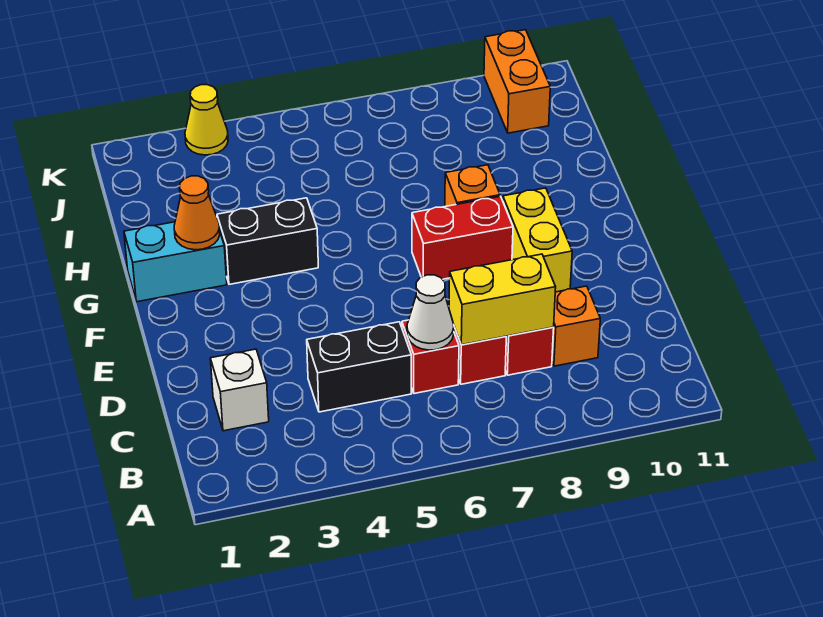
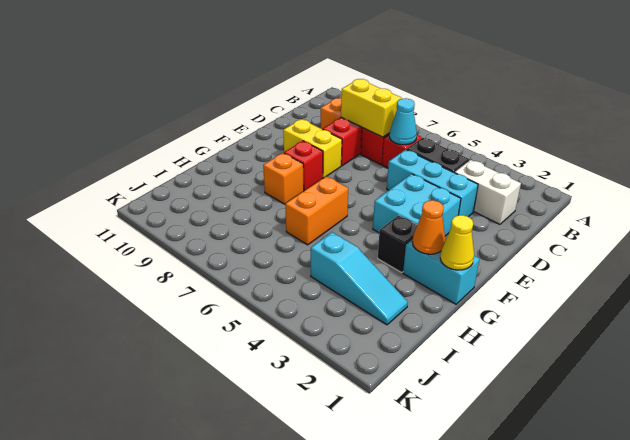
white 1x1 brick [210,349,269,431] -> white 1x2 brick [455,160,521,224]
white 1x1 cone [407,275,454,350] -> cyan 1x1 cone [389,98,417,145]
none -> cyan 1x3 brick [387,150,478,217]
none -> cyan 2x2 brick [373,174,461,236]
yellow 1x2 brick [503,188,572,292] -> yellow 1x2 brick turned to [283,119,342,178]
red 1x2 brick [412,196,513,279] -> red 1x1 brick [284,141,323,191]
black 1x2 brick [217,198,318,284] -> black 1x1 brick [378,215,417,273]
none -> cyan 1x3 slope [311,232,408,325]
orange 1x2 brick [484,30,550,133] -> orange 1x2 brick moved to [285,176,348,245]
yellow 1x1 cone [185,85,228,155] -> yellow 1x1 cone moved to [440,215,474,270]

